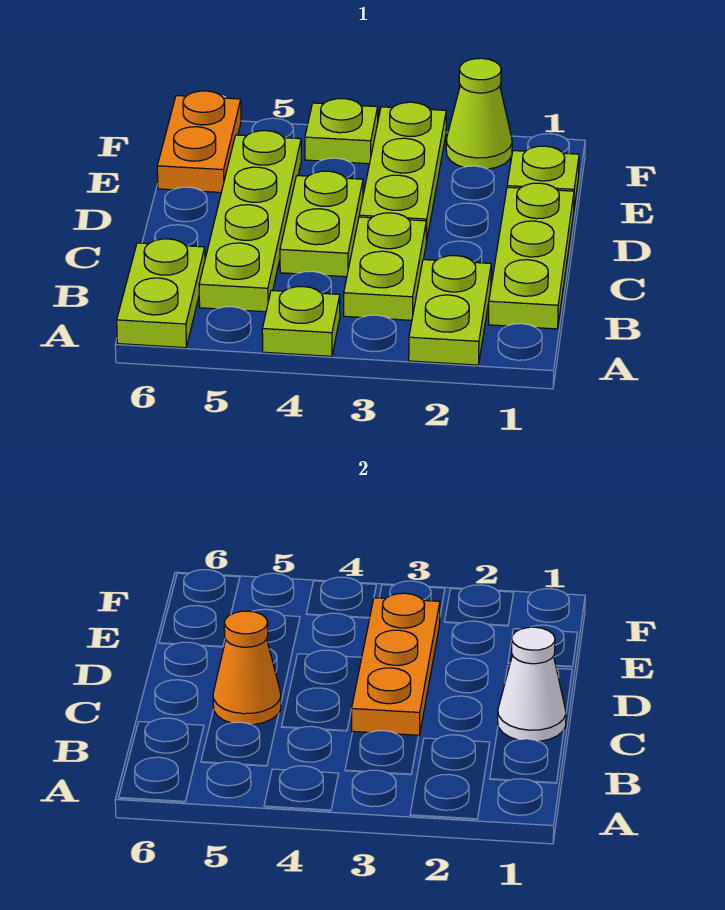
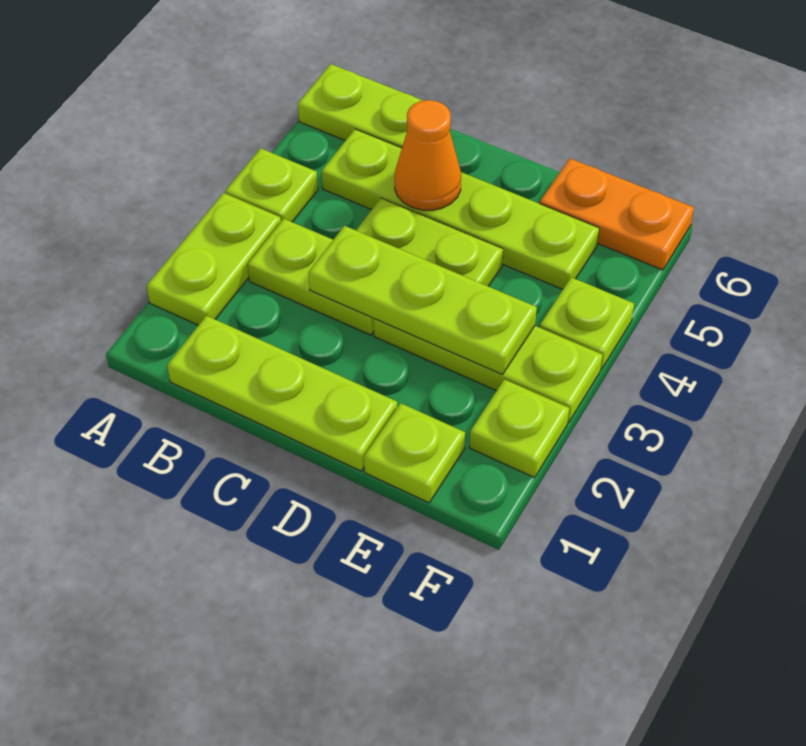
lime 1x2 plate [409,256,491,365] -> lime 1x2 plate turned to [147,193,281,325]
white 1x1 cone [498,627,566,741] -> none
orange 1x3 plate [351,593,440,736] -> lime 1x3 plate [309,226,537,375]
lime 1x1 cone [446,58,512,169] -> lime 1x1 plate [469,379,569,478]

